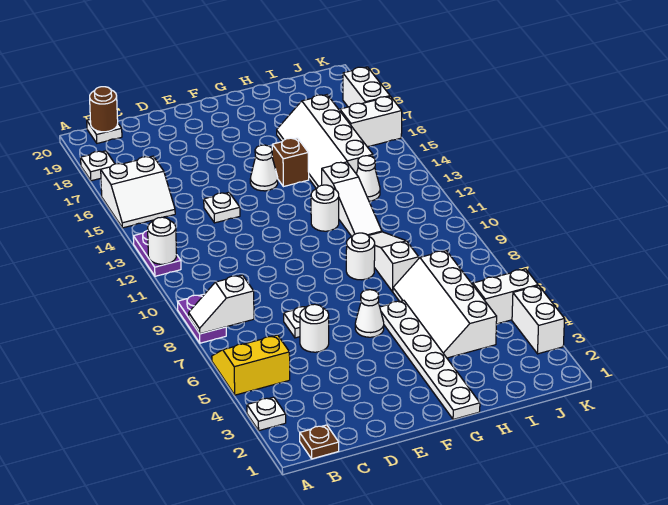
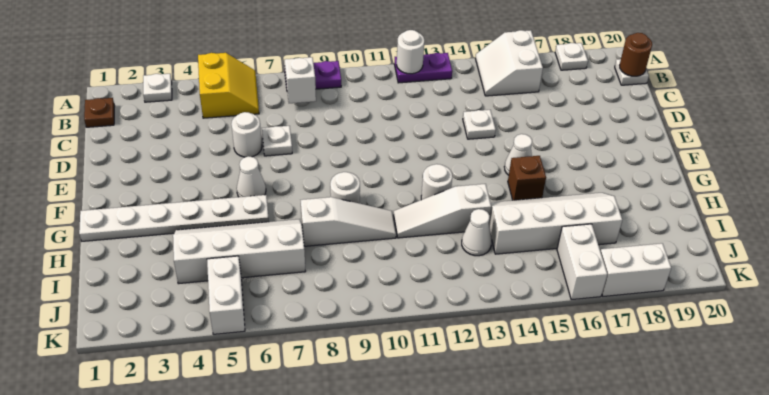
white 1x2 brick [512,286,564,354] -> none

